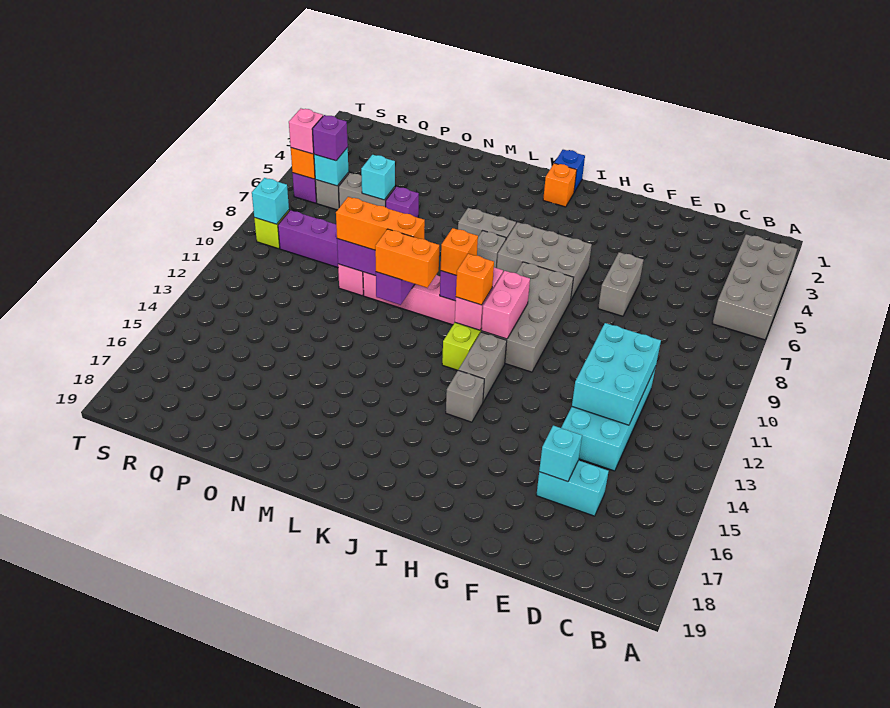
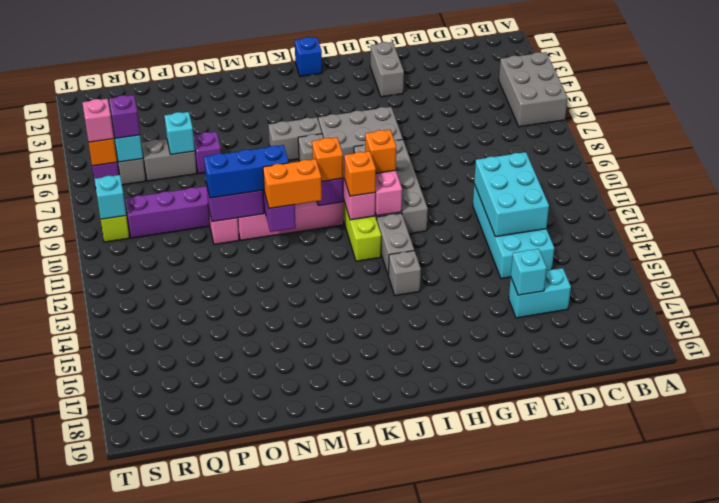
grey 2x4 brick [712,234,797,340] -> grey 2x3 brick [499,52,568,127]
grey 1x2 brick [598,252,643,316] -> grey 1x2 brick moved to [370,42,404,97]
orange 1x1 brick [543,163,577,207] -> orange 1x1 brick moved to [365,130,396,173]
orange 1x3 brick [336,197,425,250] -> blue 1x3 brick [204,145,289,198]

